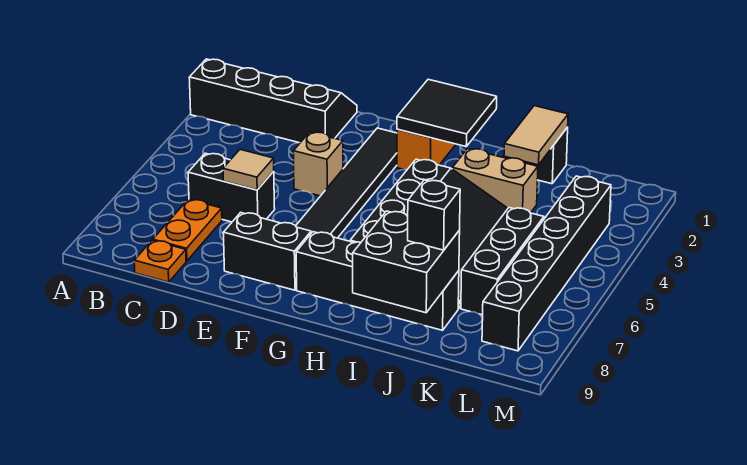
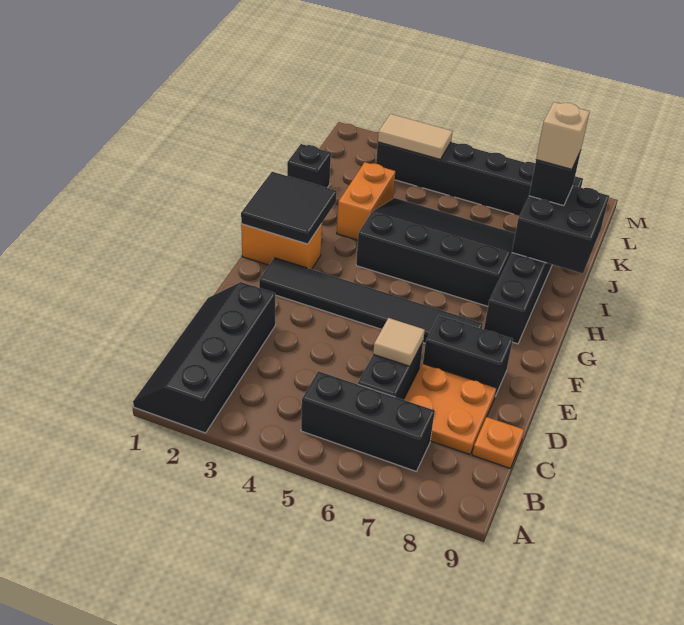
orange 1x2 plate [153,199,222,261] -> orange 2x2 plate [404,364,497,455]
tan 1x1 brick [293,132,343,196] -> tan 1x1 brick moved to [536,102,589,169]
black 1x2 brick [223,212,311,290] -> black 1x2 brick turned to [423,316,513,396]
tan 1x2 brick [452,149,538,213] -> orange 1x2 brick [337,162,395,240]
tan 1x2 tile [504,106,568,165] -> tan 1x2 tile moved to [378,114,452,159]
black 1x3 brick [461,208,544,315] -> black 1x3 brick moved to [301,371,435,471]

